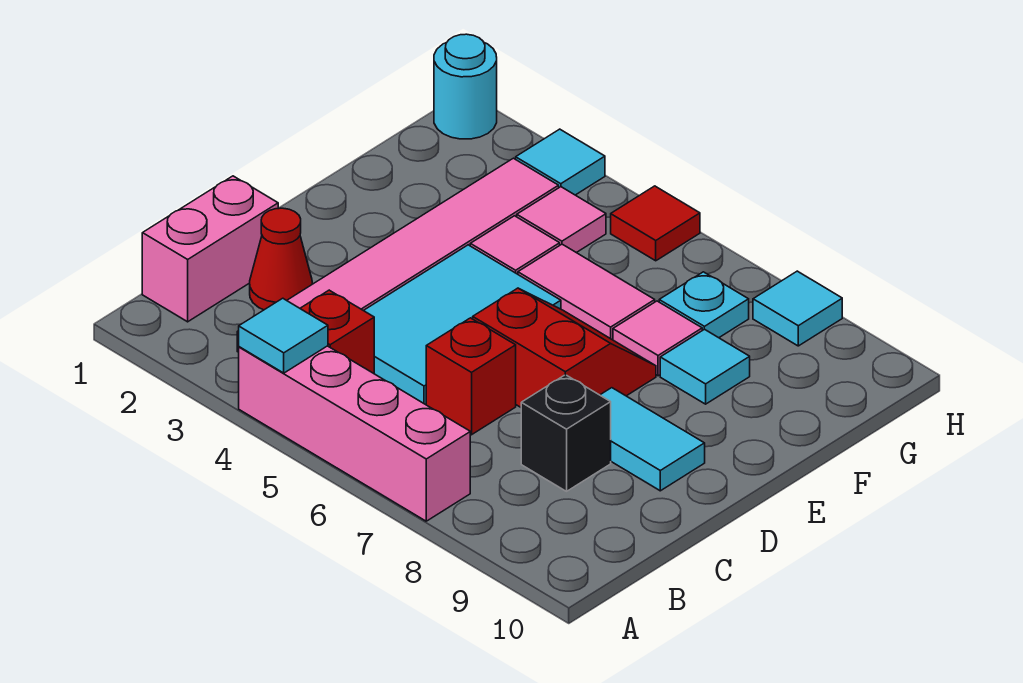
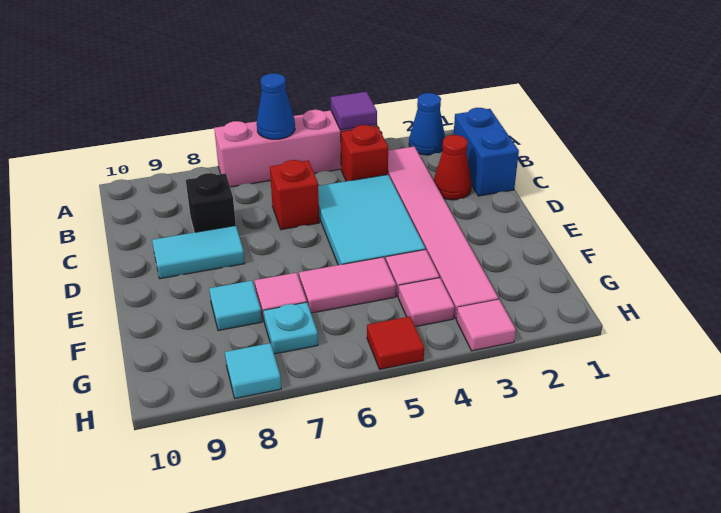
none -> blue 1x1 cone [409,93,445,155]
cyan 1x1 tile [239,298,328,373] -> purple 1x1 tile [331,92,377,130]
none -> blue 1x1 cone [257,73,295,139]
pink 1x2 brick [142,176,278,322] -> blue 1x2 brick [454,108,519,196]
red 2x2 slope [473,288,656,407] -> none
cyan 1x1 round brick [434,34,497,139] -> none
cyan 1x1 tile [516,129,605,195] -> pink 1x1 tile [456,299,516,351]

